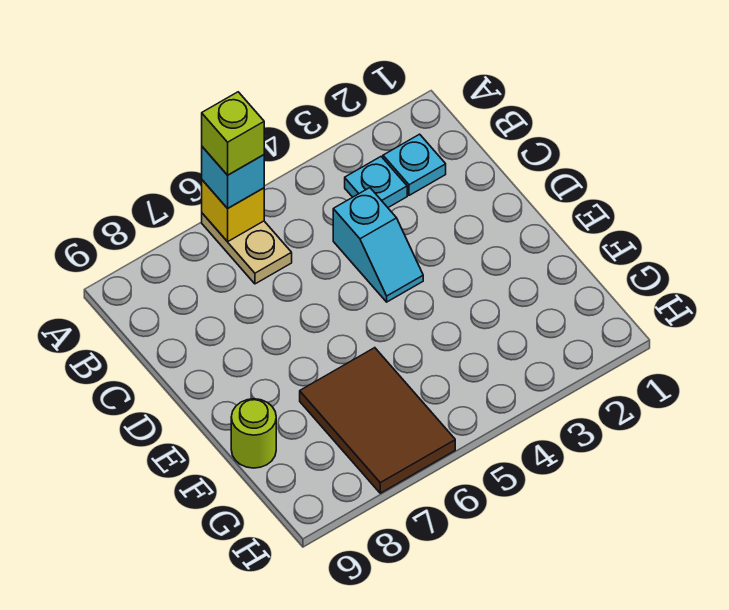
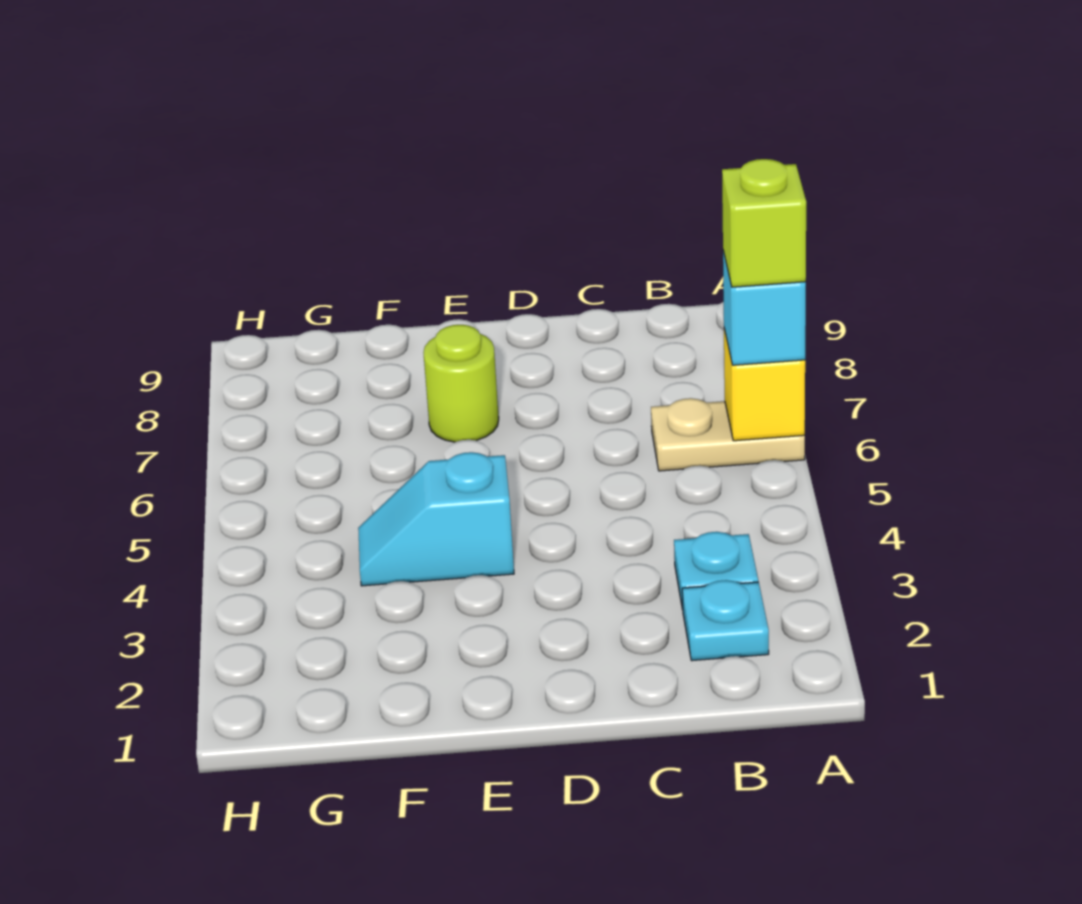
cyan 1x2 slope [333,188,423,302] -> cyan 1x2 slope moved to [358,452,514,586]
brown 2x3 tile [300,348,455,493] -> none
lime 1x1 round brick [231,399,276,468] -> lime 1x1 round brick moved to [423,325,499,442]

